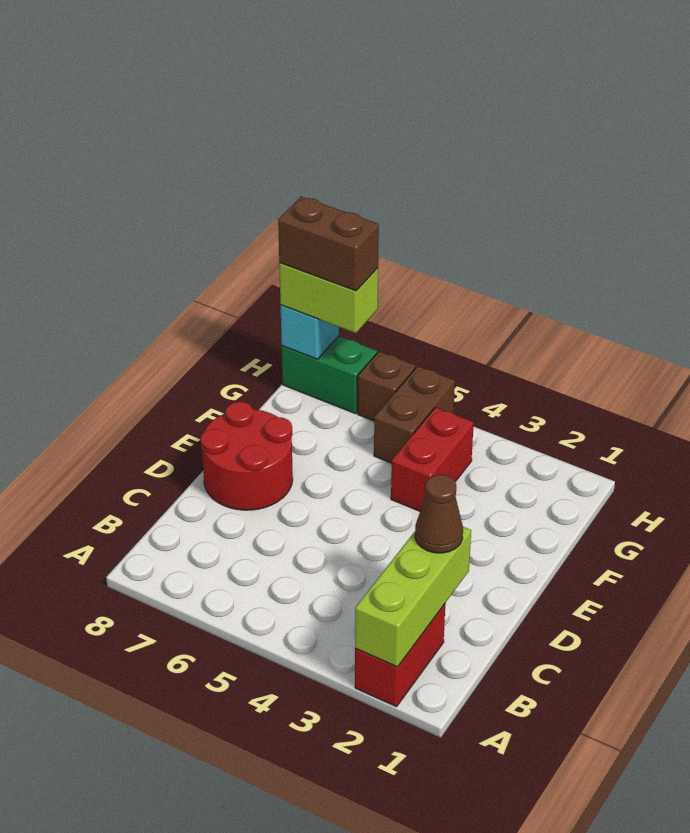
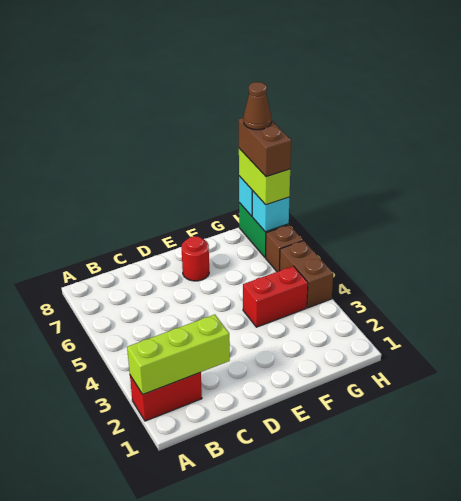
brown 1x1 cone [415,475,463,553] -> brown 1x1 cone moved to [244,82,271,130]
red 2x2 round brick [200,402,293,510] -> red 1x1 round brick [181,236,209,281]
brown 1x2 brick [374,366,455,463] -> brown 1x2 brick turned to [280,241,333,308]
none -> cyan 1x1 brick [252,191,290,232]

